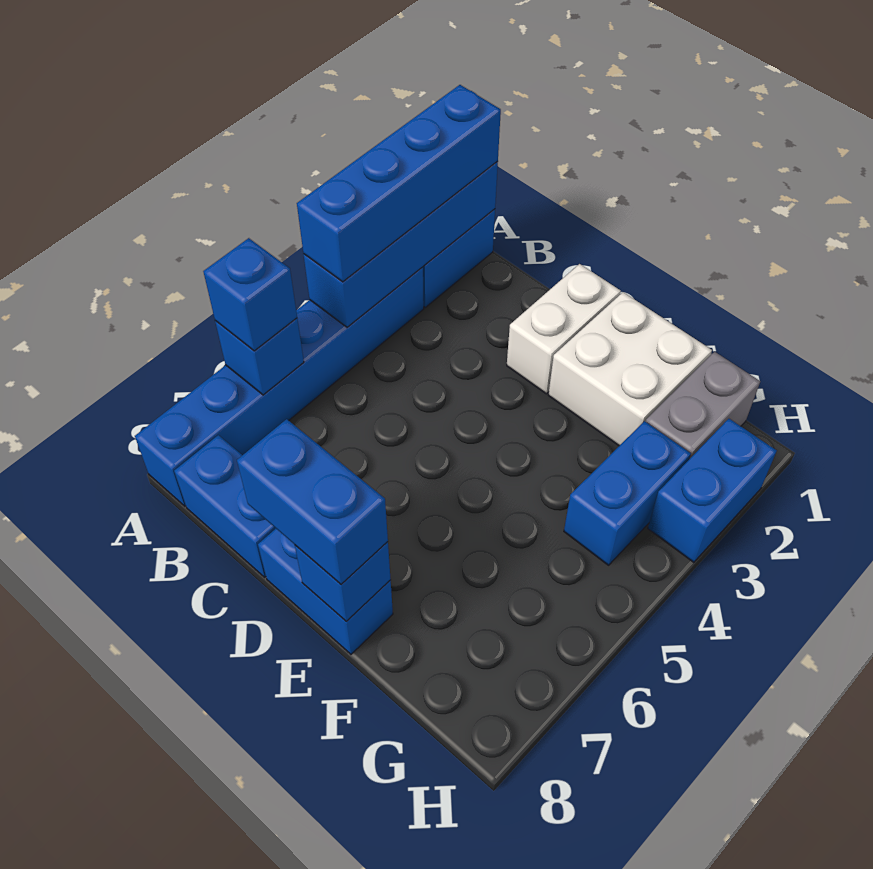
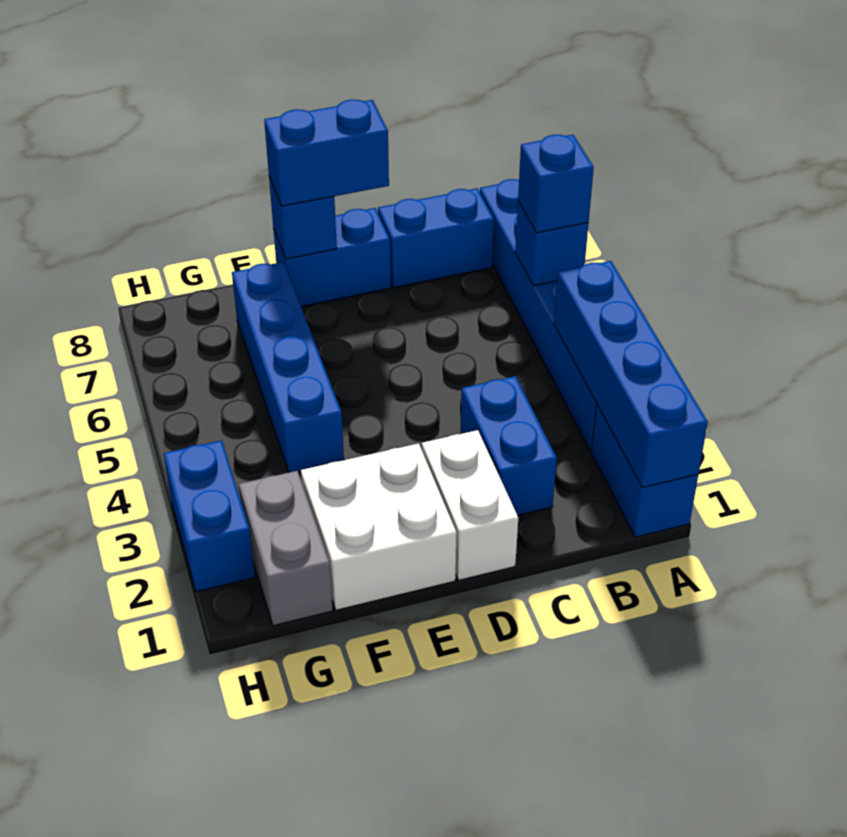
blue 1x4 brick [297,85,501,282] -> blue 1x4 brick moved to [232,262,344,472]
blue 1x2 brick [564,421,691,565] -> blue 1x2 brick moved to [461,376,557,515]

